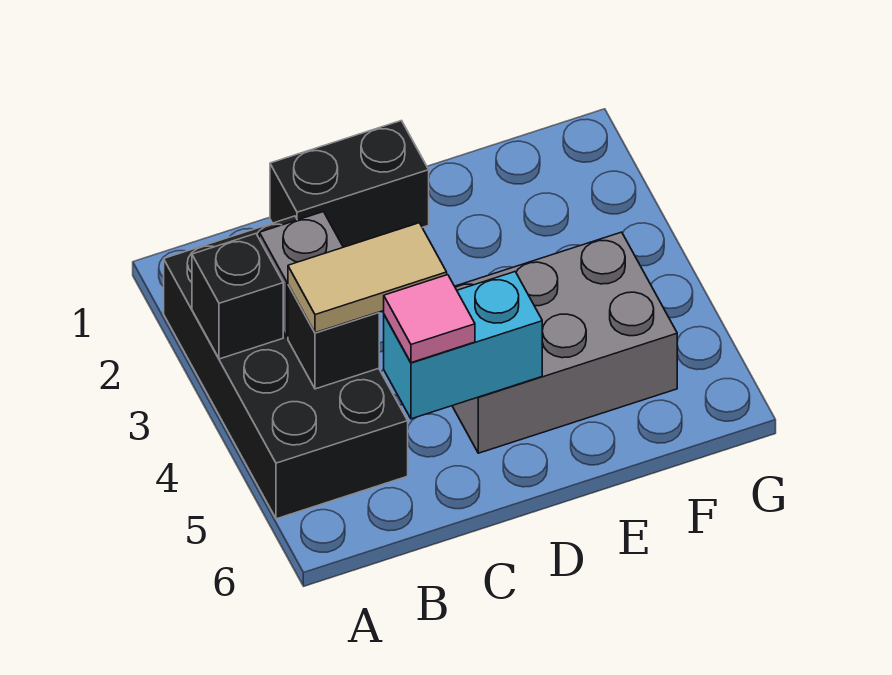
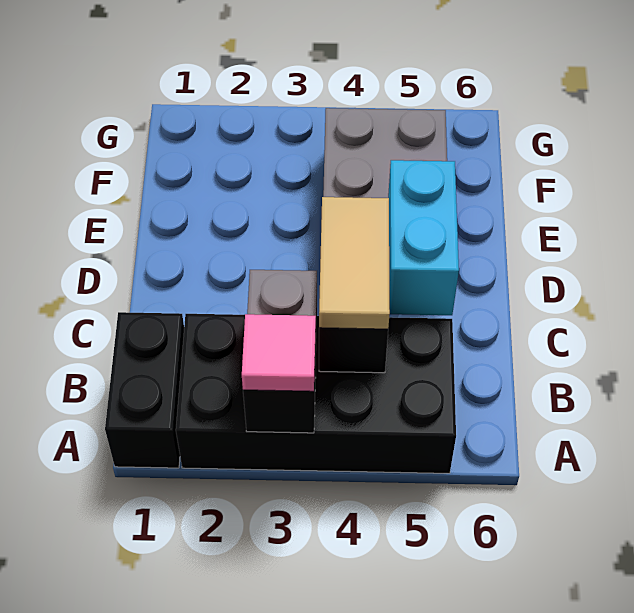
black 1x2 brick [270,121,429,247] -> black 1x2 brick moved to [105,312,184,468]
pink 1x1 tile [384,275,475,363] -> pink 1x1 tile moved to [242,314,316,391]

